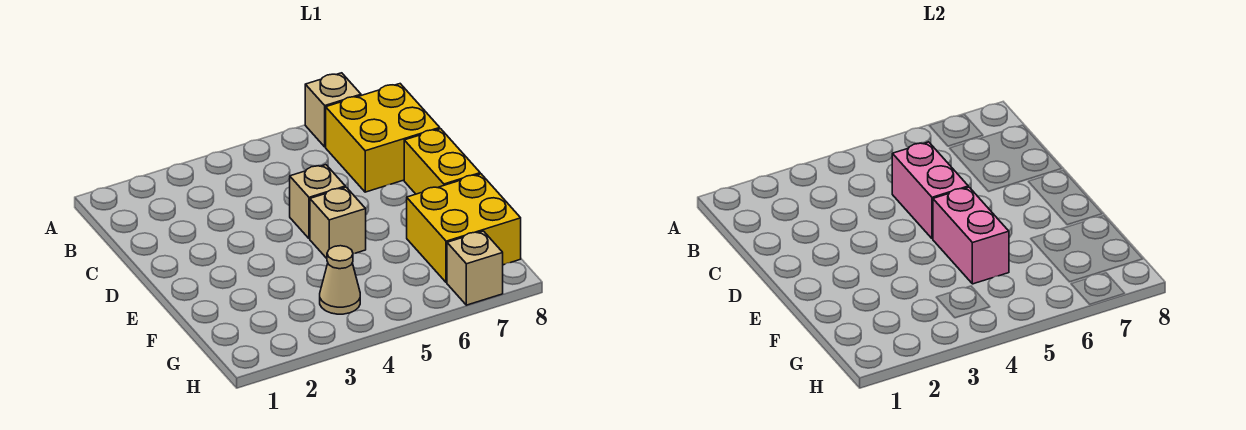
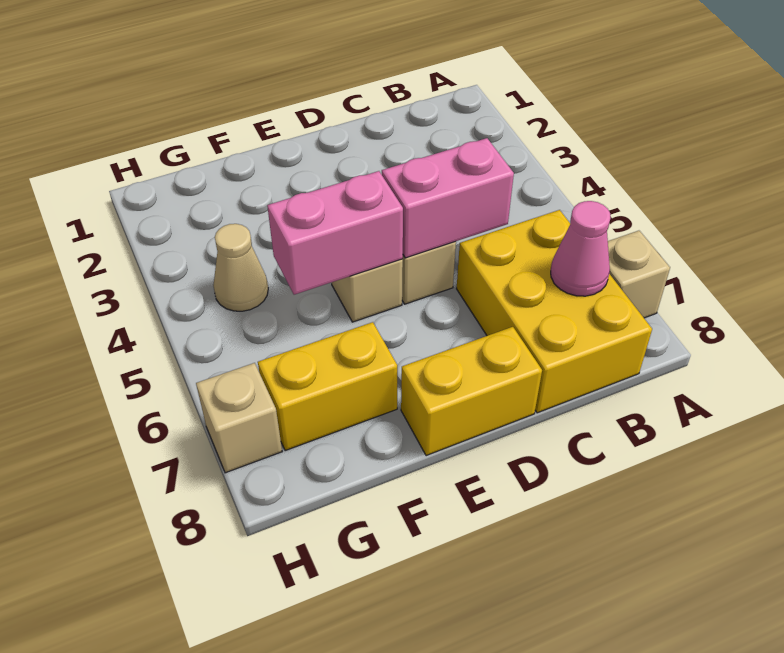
yellow 2x2 brick [326,84,440,192] -> yellow 2x3 brick [457,210,652,413]
none -> pink 1x1 cone [551,201,611,296]
yellow 2x2 brick [407,174,521,283] -> yellow 1x2 brick [258,322,397,451]

